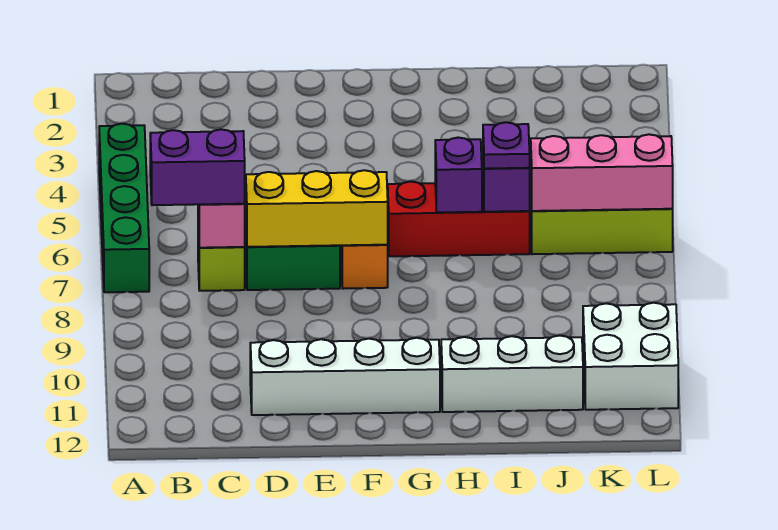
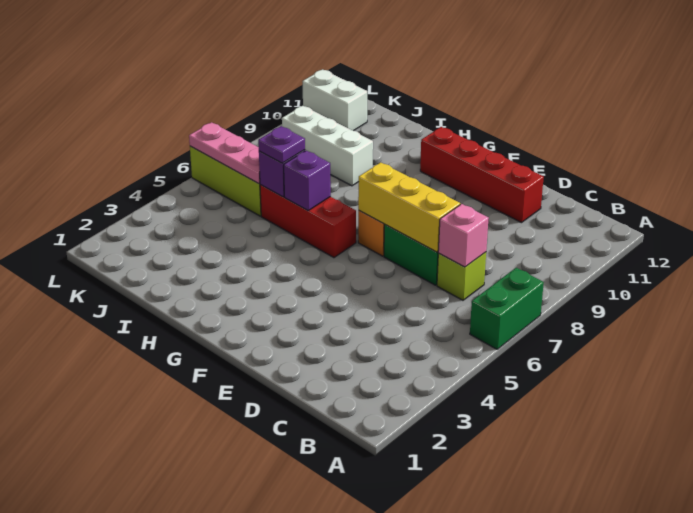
green 1x4 brick [99,124,149,292] -> green 1x2 brick [470,268,544,349]
purple 1x2 brick [150,129,245,205] -> none
white 1x4 brick [250,338,440,415] -> red 1x4 brick [420,127,544,223]
white 1x3 brick [441,336,583,412] -> white 1x3 brick moved to [282,106,373,186]
pink 1x3 brick [531,134,673,211] -> pink 1x3 plate [189,122,260,184]
white 2x2 brick [583,303,678,410] -> white 1x2 brick [303,69,367,131]

